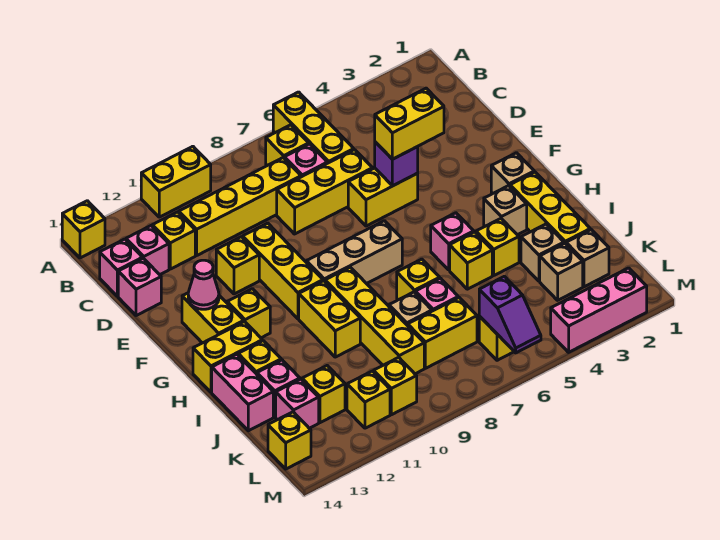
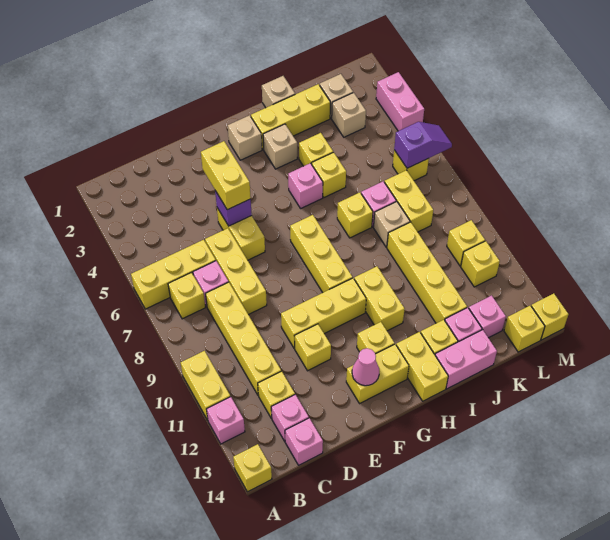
pink 1x1 brick [118,258,161,316] -> pink 1x1 brick moved to [207,397,245,444]
tan 1x3 brick [306,221,402,284] -> yellow 1x3 brick [290,215,353,293]
yellow 1x4 brick [325,267,424,374] -> yellow 1x4 brick turned to [387,222,467,323]
yellow 1x2 brick [299,281,360,357] -> yellow 1x2 brick turned to [354,266,405,331]
tan 1x1 brick [521,224,564,281] -> tan 1x1 brick moved to [262,76,295,108]
yellow 1x1 brick [302,366,345,423] -> yellow 1x1 brick moved to [531,293,568,340]
pink 1x3 brick [551,268,647,352] -> pink 1x2 brick [376,72,424,131]

